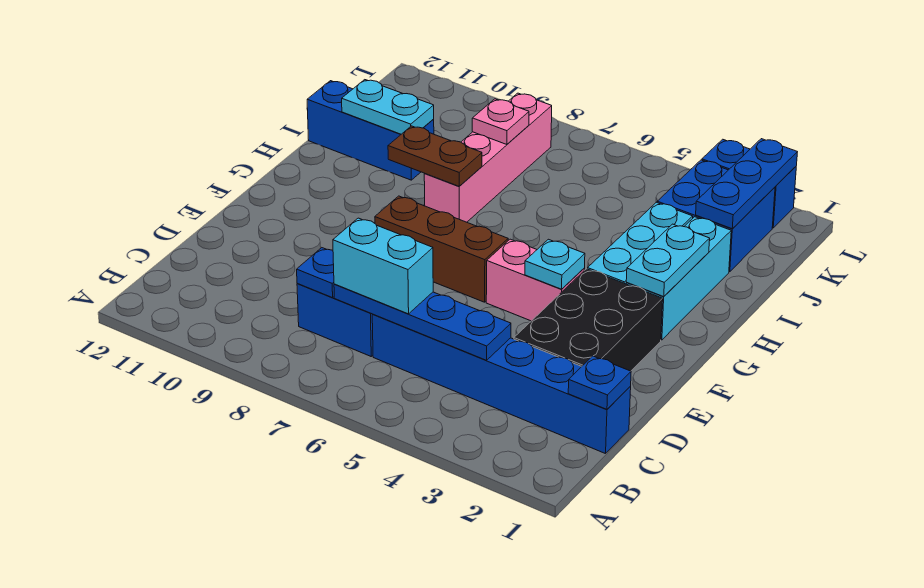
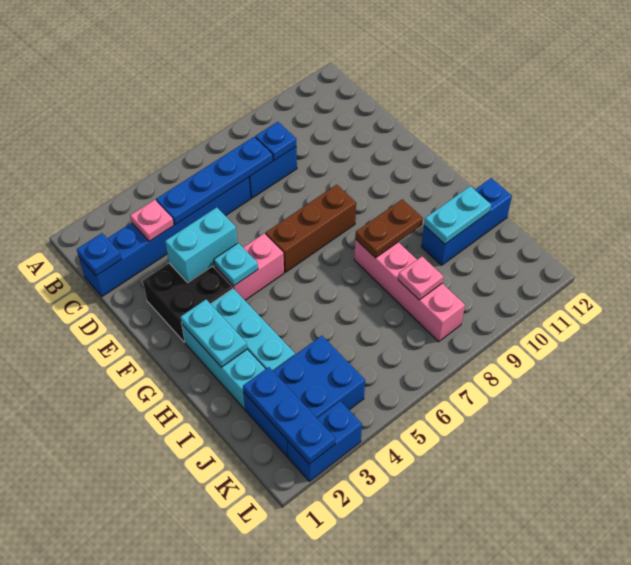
none -> pink 1x1 plate [130,200,174,241]
cyan 1x2 brick [333,218,433,314] -> cyan 1x2 brick moved to [165,207,237,283]
black 2x3 brick [514,269,663,371] -> black 2x2 brick [143,263,232,342]
blue 2x2 brick [657,160,775,272] -> blue 2x3 brick [244,336,365,457]

